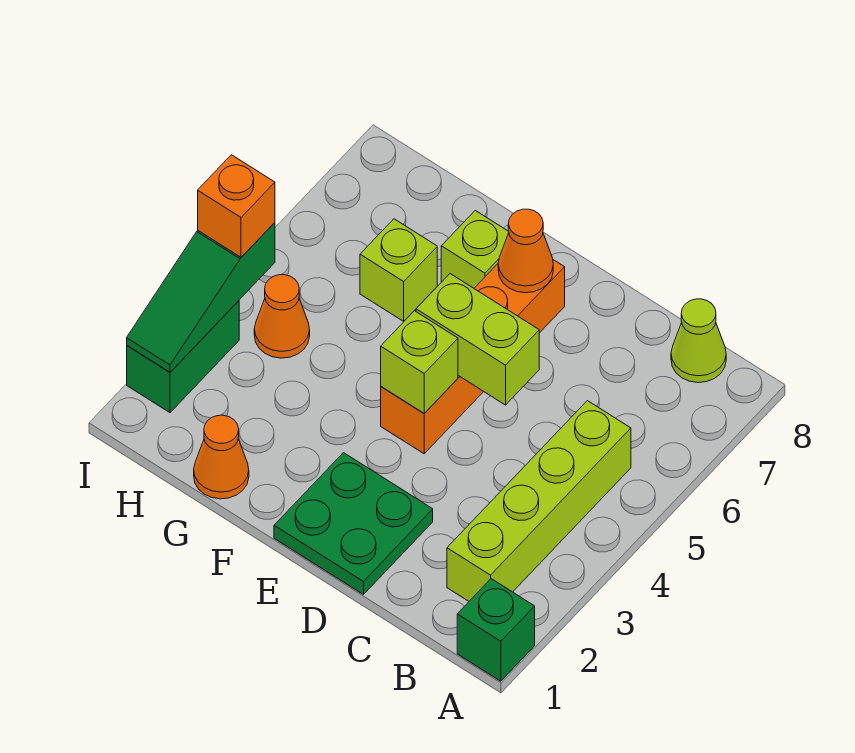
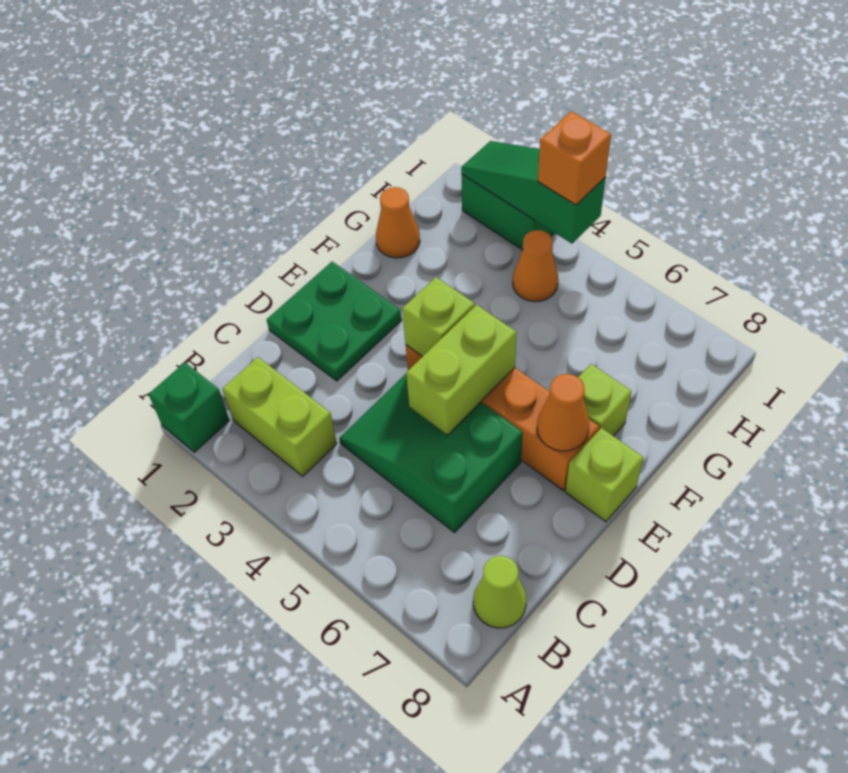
lime 1x4 brick [447,401,631,601] -> lime 1x2 brick [223,357,337,476]
none -> green 2x3 slope [339,374,523,532]
lime 1x1 brick [360,219,437,322] -> lime 1x1 brick moved to [566,428,643,522]

